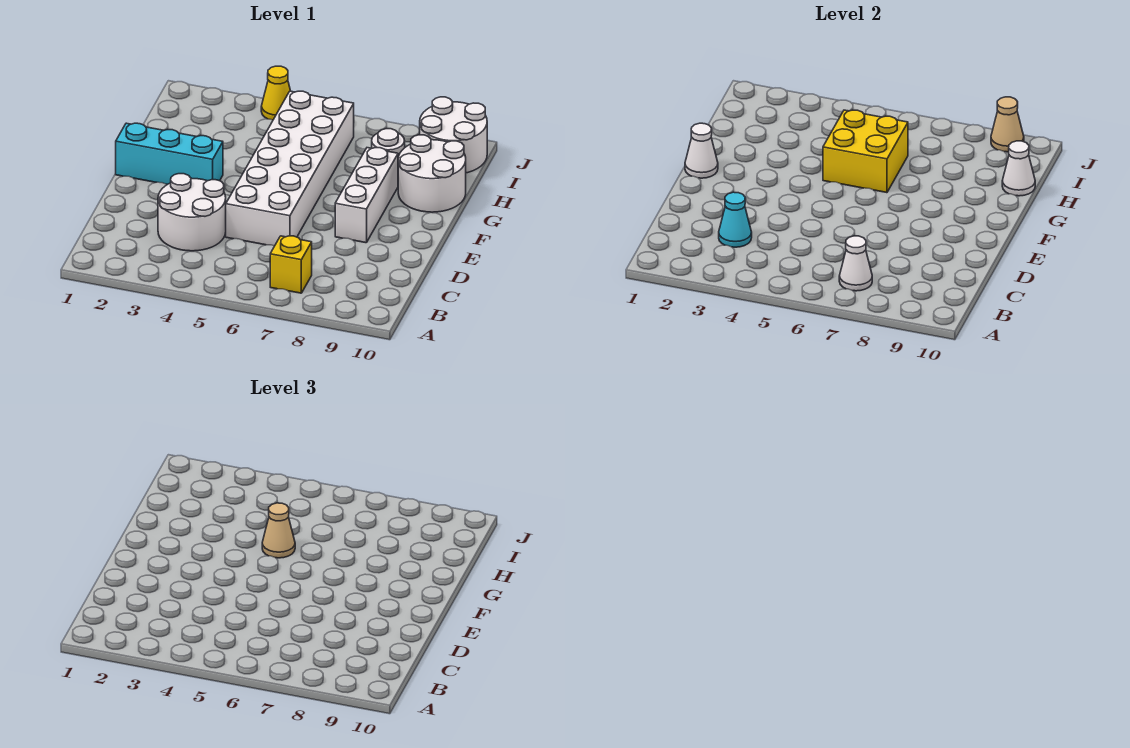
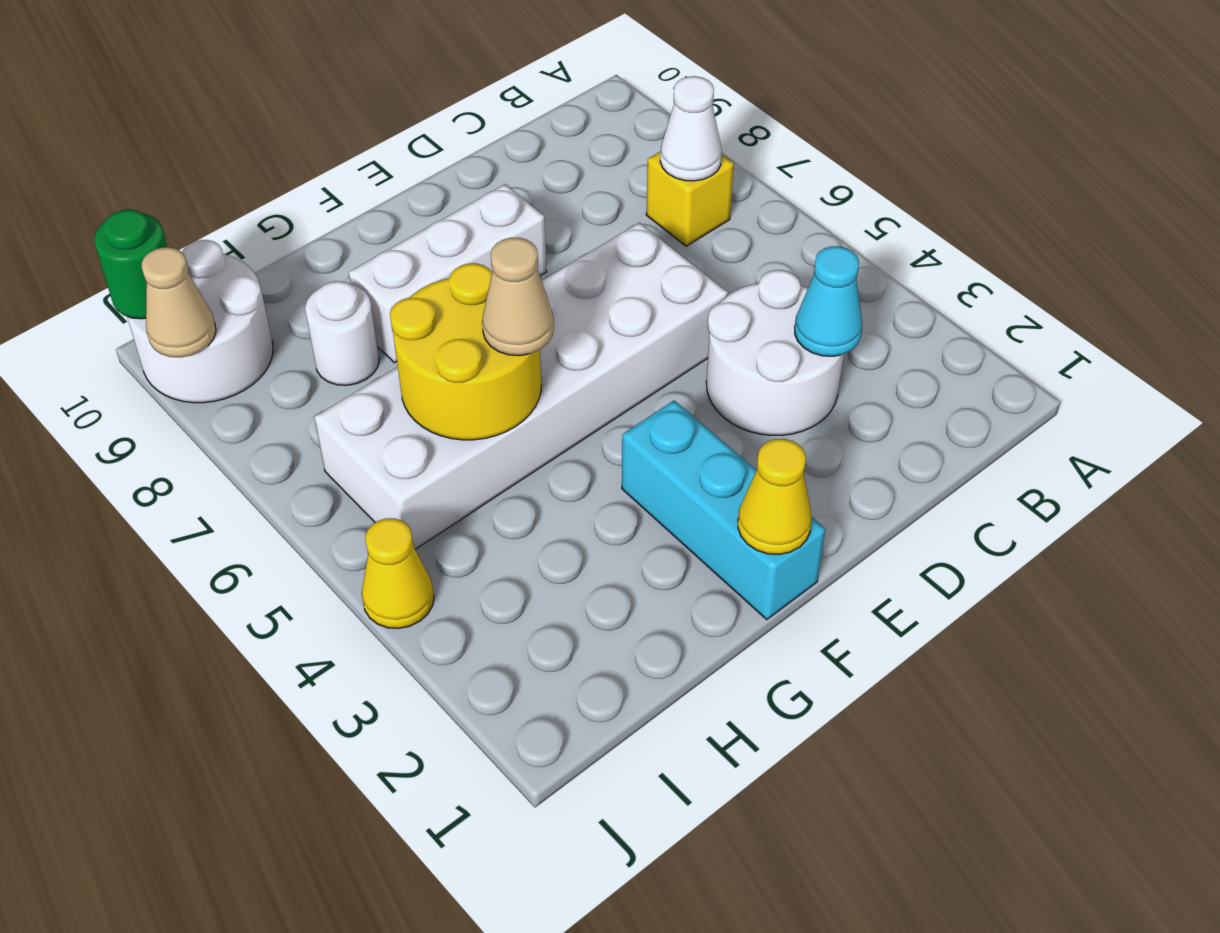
white 1x1 cone [685,123,718,178] -> yellow 1x1 cone [738,439,811,554]
yellow 2x2 brick [823,110,908,193] -> yellow 2x2 round brick [390,263,541,440]
white 2x2 round brick [398,135,466,212] -> none
white 1x1 cone [1002,141,1035,196] -> none
none -> green 1x1 round brick [94,210,167,319]

